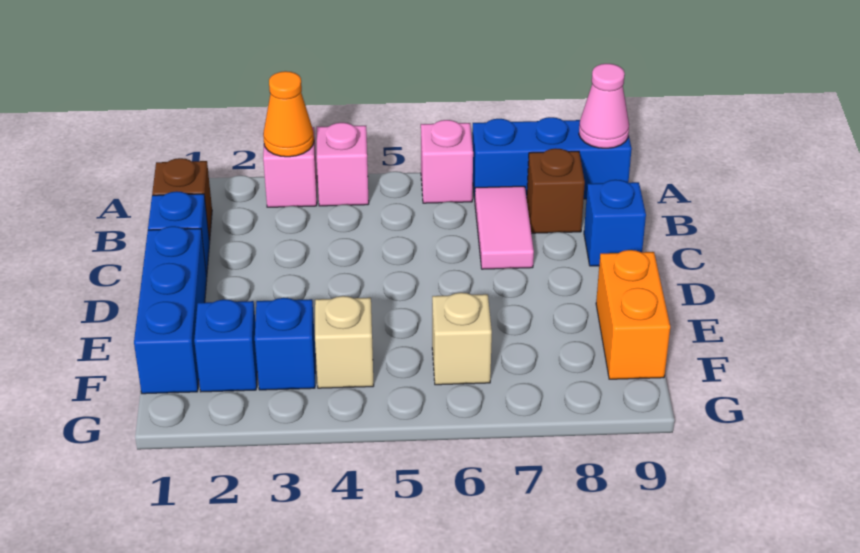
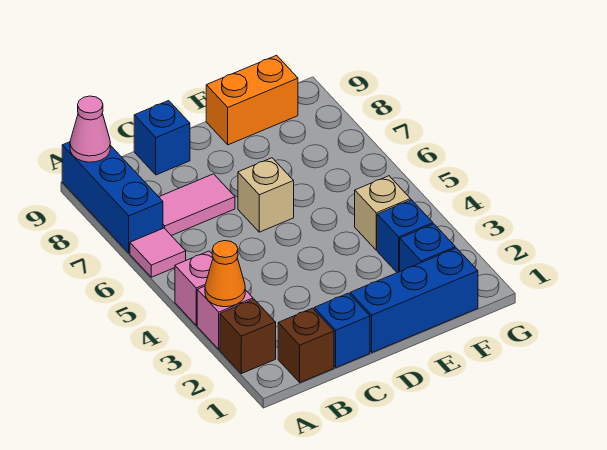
pink 1x1 brick [421,120,473,203] -> pink 1x1 tile [130,228,186,277]
brown 1x1 brick [527,148,585,233] -> brown 1x1 brick moved to [220,299,276,374]
tan 1x1 brick [432,293,492,385] -> tan 1x1 brick moved to [238,158,294,232]

